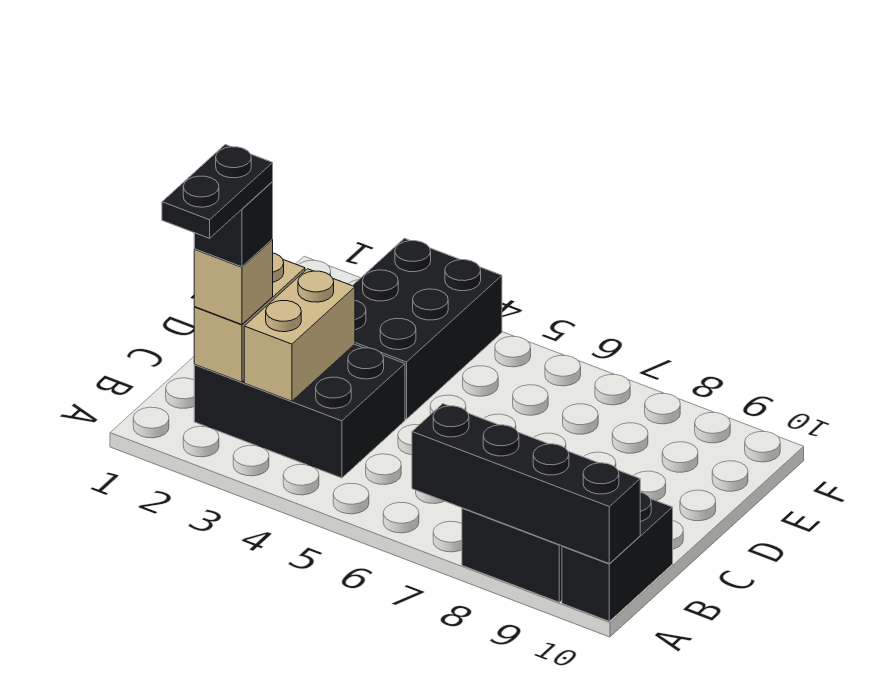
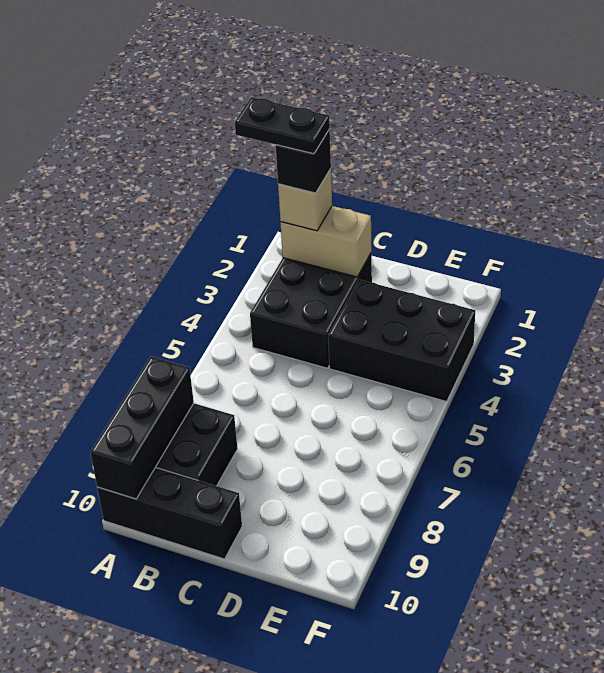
black 1x4 brick [412,404,640,564] -> black 1x3 brick [90,357,194,499]
black 1x2 brick [562,492,673,621] -> black 1x3 brick [97,467,242,559]
tan 1x2 brick [244,269,355,401] -> none

